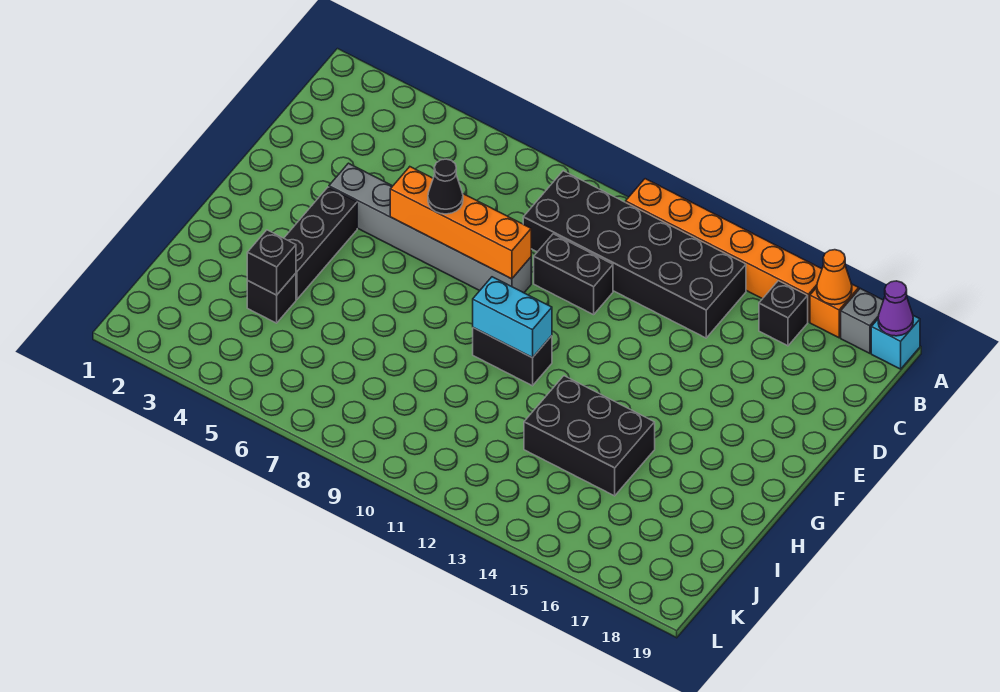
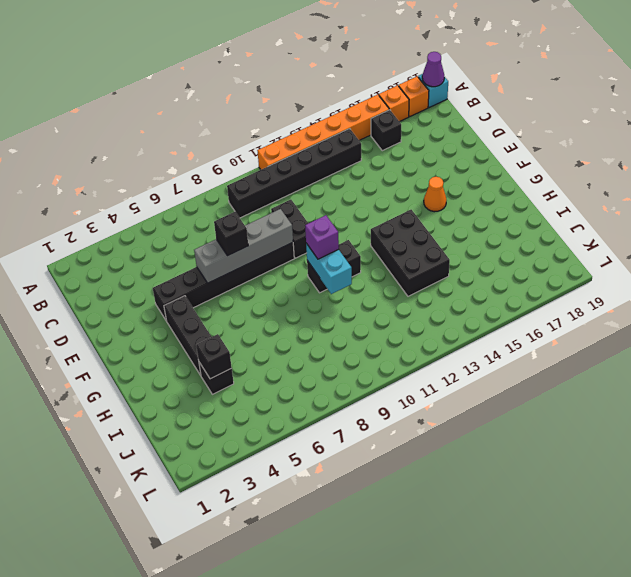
orange 1x1 cone [817,250,852,305] -> orange 1x1 cone moved to [424,177,446,212]
grey 1x1 brick [841,288,883,353] -> orange 1x1 brick [399,77,429,116]
black 2x6 brick [523,171,746,338] -> black 1x6 brick [227,129,361,218]
black 1x2 brick [534,234,613,315] -> black 1x2 brick turned to [271,200,308,258]
grey 1x6 brick [329,163,531,293] -> black 1x6 brick [153,243,294,321]
orange 1x4 brick [390,167,531,279] -> grey 1x4 brick [194,209,293,283]
black 1x1 cone [428,159,463,214] -> black 1x1 brick [214,212,248,256]
cyan 1x2 brick [473,277,552,358] -> cyan 1x2 brick turned to [306,243,352,294]
none -> purple 1x1 brick [305,215,339,259]
black 2x3 brick [524,376,655,496] -> black 2x3 brick turned to [371,210,450,296]

